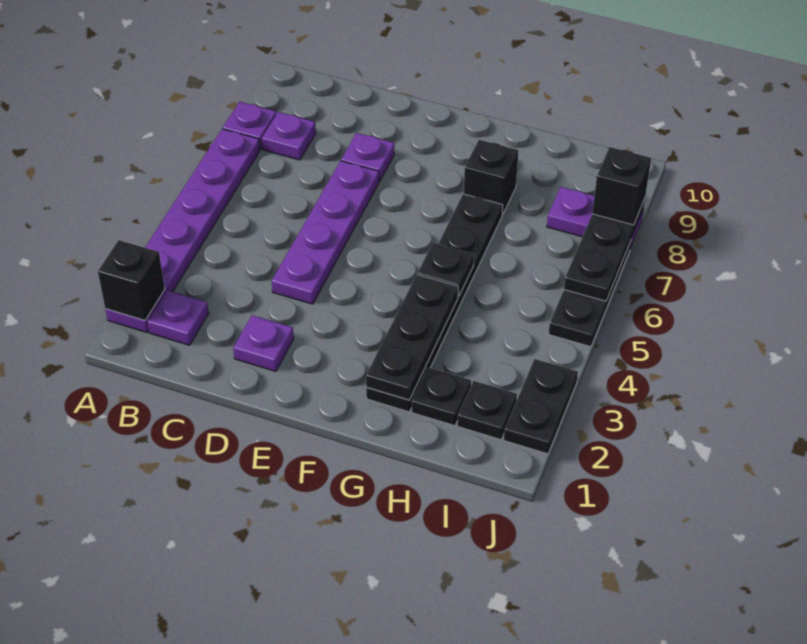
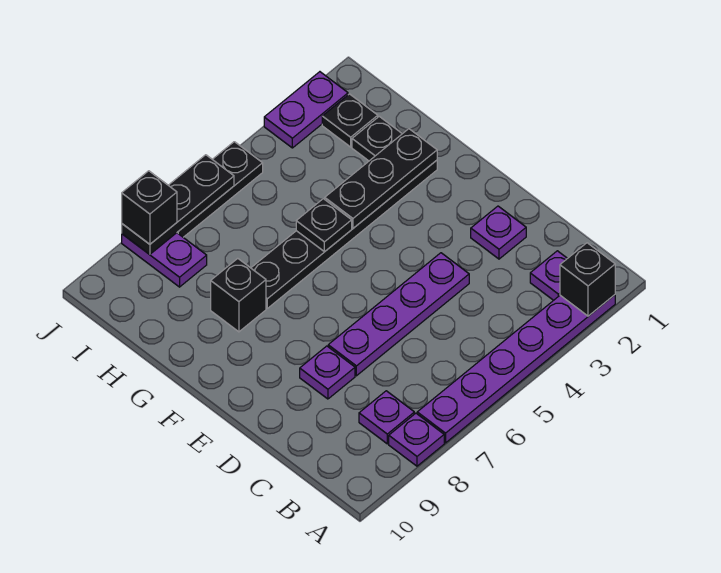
black 1x2 plate [504,359,578,454] -> purple 1x2 plate [264,72,348,148]

